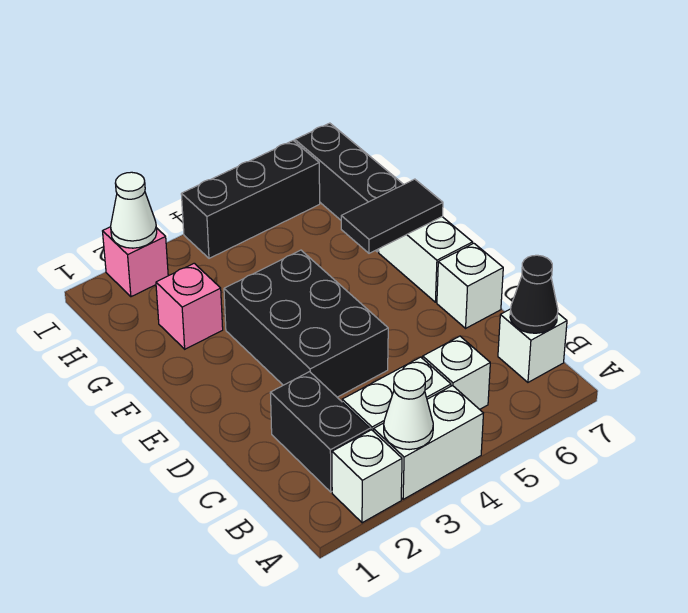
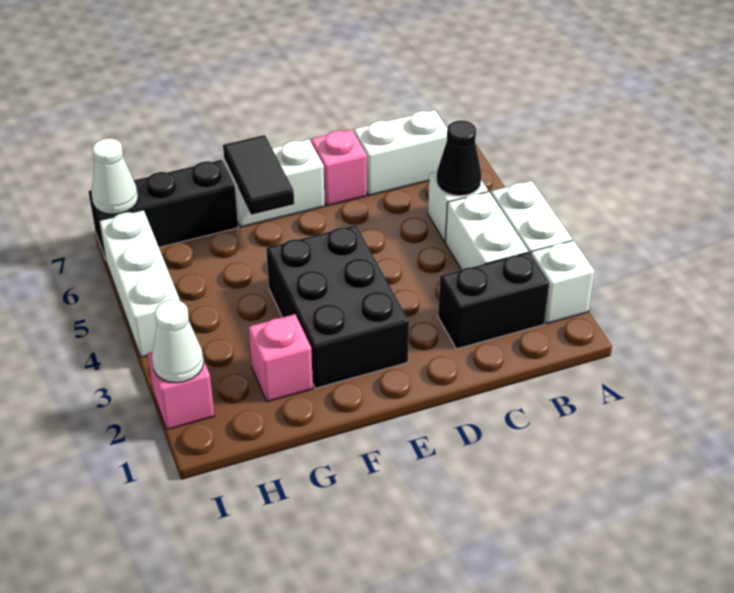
white 1x1 cone [384,369,433,450] -> white 1x1 cone moved to [92,138,138,214]
white 1x1 brick [498,309,567,382] -> white 1x2 brick [354,110,447,195]
black 1x1 cone [510,255,558,333] -> black 1x1 cone moved to [436,121,481,196]
black 2x3 brick [224,250,388,397] -> black 2x3 brick turned to [266,225,409,388]
white 1x1 brick [437,243,503,328] -> pink 1x1 brick [311,129,367,206]
black 1x3 brick [181,141,320,258] -> white 1x3 brick [99,210,180,357]

